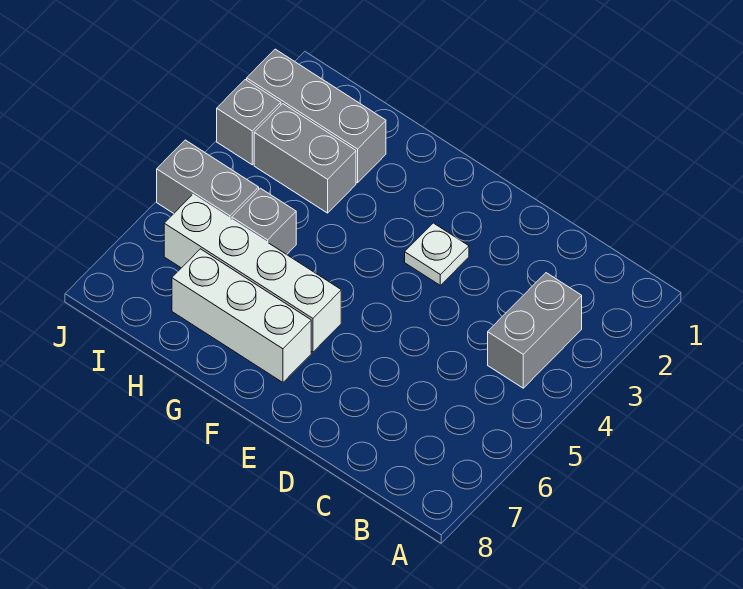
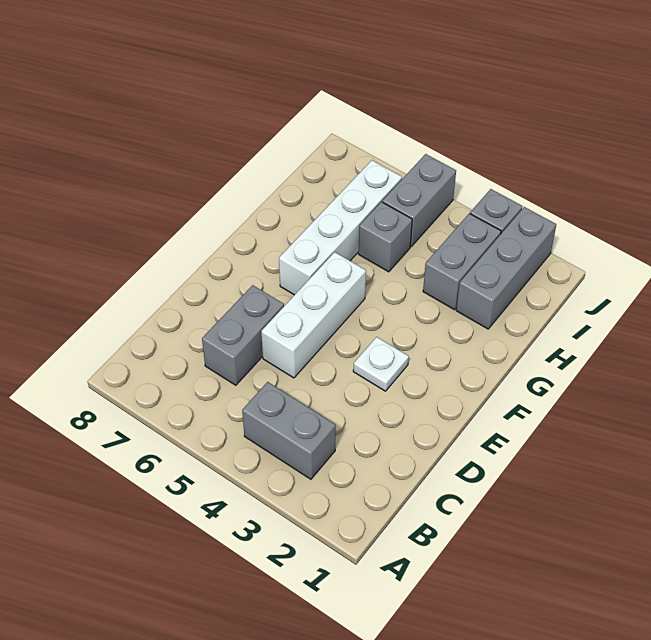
none -> grey 1x2 brick [202,285,284,385]
white 1x3 brick [172,249,311,382] -> white 1x3 brick moved to [261,252,366,378]

